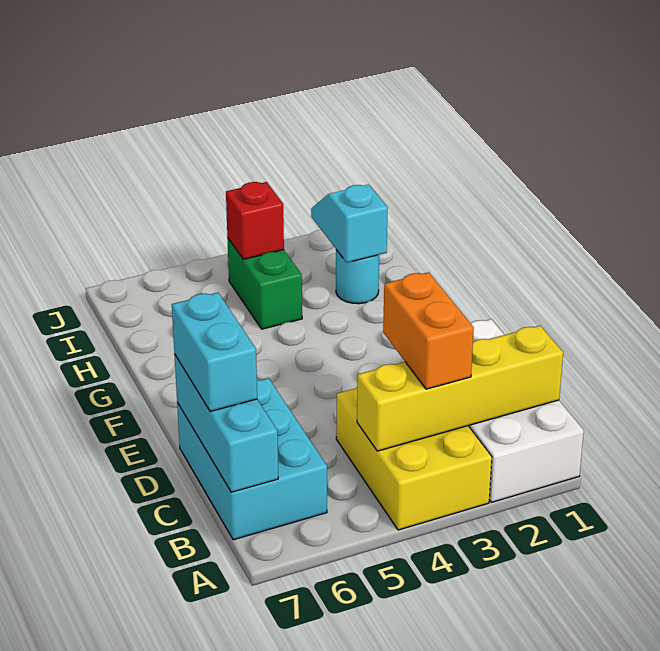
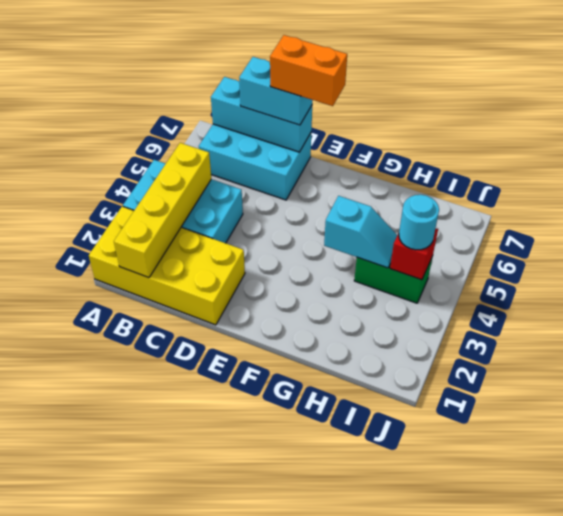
white 2x4 brick [469,319,584,502] -> yellow 2x4 brick [89,206,245,325]
yellow 2x3 brick [336,387,492,530] -> cyan 2x3 brick [123,160,243,243]
orange 1x2 brick [383,272,474,389] -> orange 1x2 brick moved to [270,35,347,106]
cyan 1x1 round brick [336,250,379,304] -> cyan 1x1 round brick moved to [399,195,439,250]
cyan 1x2 slope [311,184,388,263] -> cyan 1x2 slope moved to [324,196,397,268]

